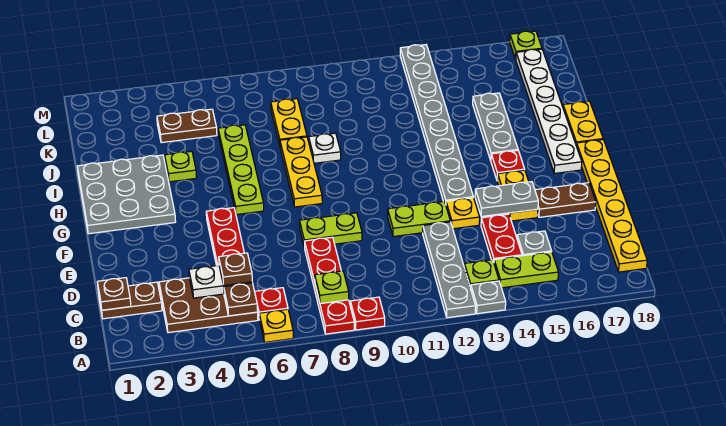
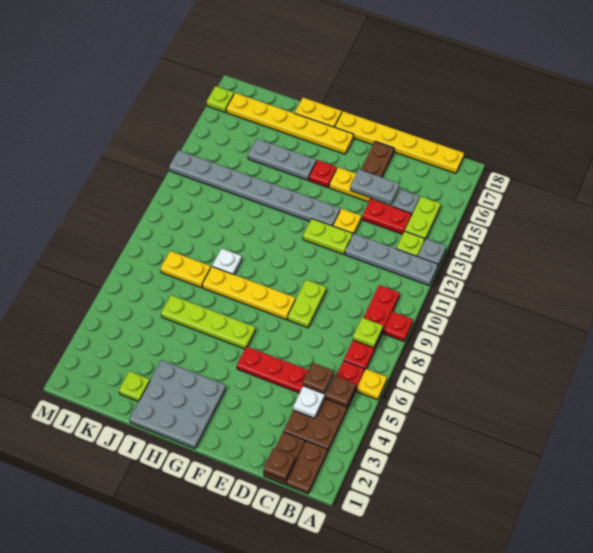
red 1x4 plate [305,237,354,334] -> red 1x4 plate turned to [344,285,400,371]
lime 1x2 plate [388,201,450,237] -> lime 1x2 plate turned to [303,219,353,254]
grey 1x2 plate [475,182,538,217] -> grey 1x2 plate turned to [350,170,399,205]
yellow 1x3 plate [280,137,322,207] -> yellow 1x4 plate [202,267,295,320]
white 1x6 plate [516,49,582,173] -> yellow 1x6 plate [226,93,353,154]
lime 1x1 plate [165,151,197,182] -> lime 1x1 plate moved to [119,371,150,402]
brown 1x2 plate [157,109,217,143] -> brown 1x2 plate moved to [287,441,327,494]

